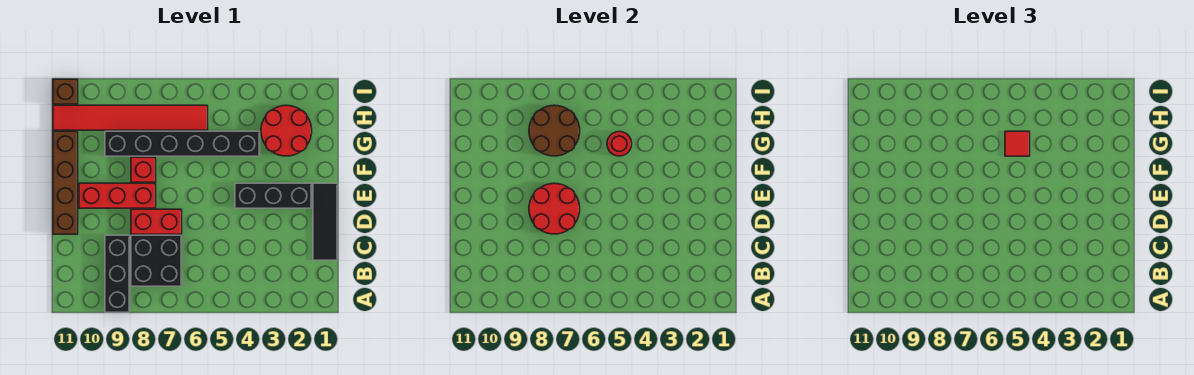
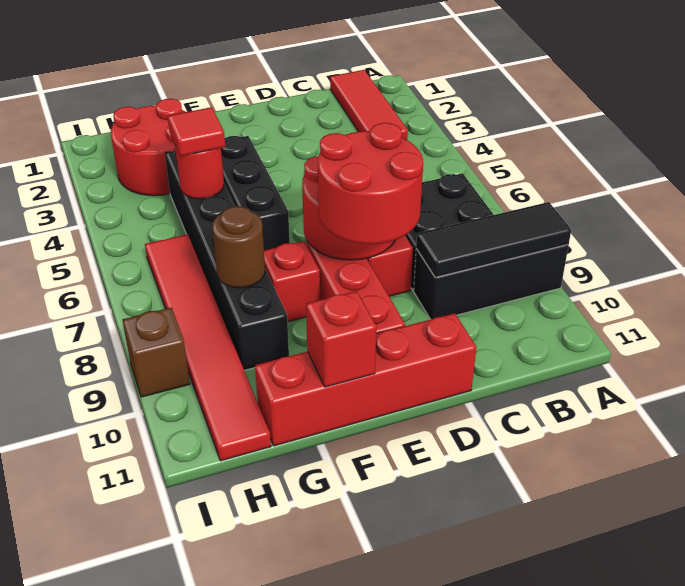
none -> red 1x3 tile [330,70,408,140]
black 1x3 tile [313,183,338,260] -> black 1x3 tile moved to [416,202,571,277]
none -> red 2x2 round brick [318,123,423,244]
brown 1x4 brick [53,131,78,234] -> red 1x4 brick [255,313,476,446]
black 1x3 brick [235,183,312,208] -> black 1x3 brick moved to [221,136,290,250]
none -> red 1x1 brick [306,291,376,387]
brown 2x2 round brick [529,105,580,156] -> brown 1x1 round brick [212,206,265,288]
brown 1x1 brick [53,79,78,104] -> brown 1x1 brick moved to [123,308,190,397]

